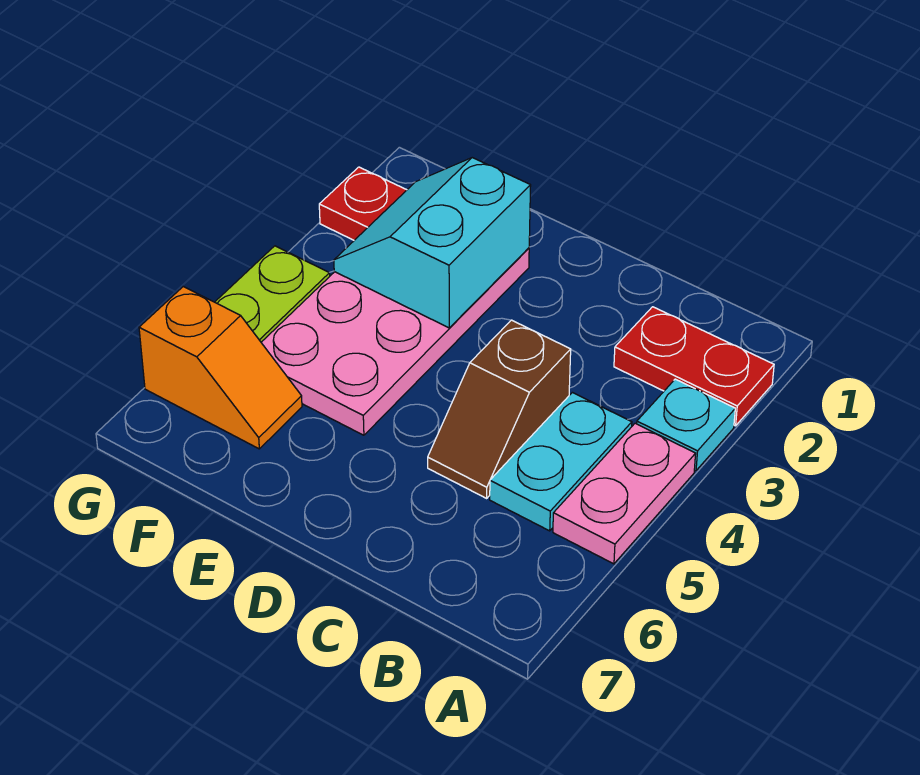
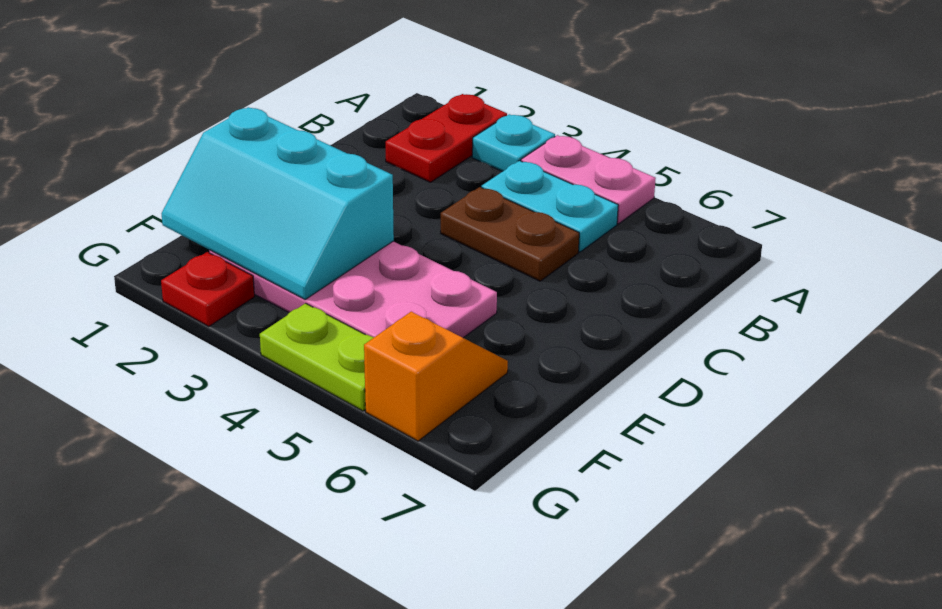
brown 1x2 slope [428,320,571,498] -> brown 1x2 plate [441,187,579,281]
cyan 2x2 slope [334,158,531,328] -> cyan 2x3 slope [162,107,394,299]

